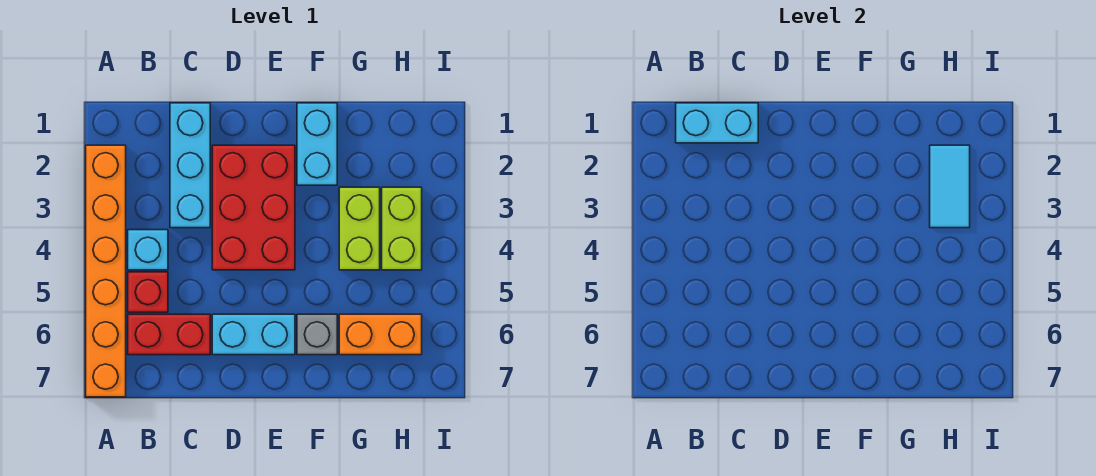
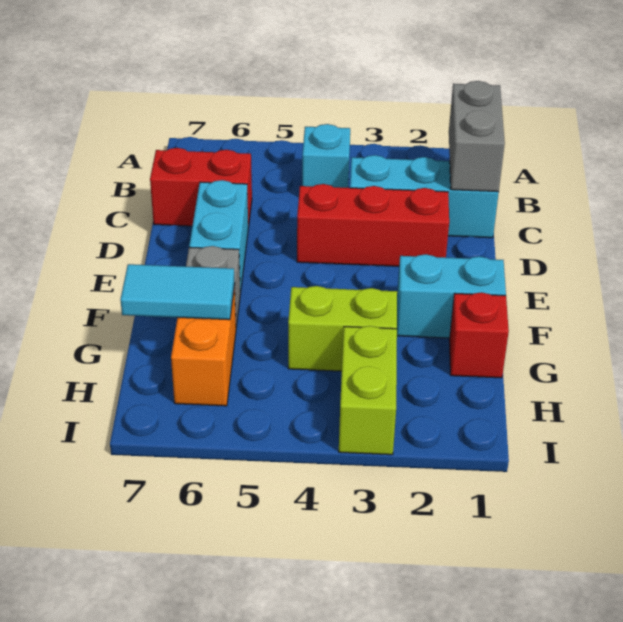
orange 1x6 brick [86,145,126,397] -> none
cyan 1x2 brick [676,103,758,143] -> grey 1x2 brick [449,81,505,192]
red 1x1 brick [128,272,168,312] -> red 1x1 brick moved to [449,292,509,378]
red 1x2 brick [128,314,210,355] -> red 1x2 brick turned to [150,148,252,228]
red 2x3 brick [212,145,295,270] -> red 1x3 brick [297,184,449,266]
cyan 1x2 tile [930,145,970,228] -> cyan 1x2 tile moved to [120,264,235,320]
lime 1x2 brick [382,187,422,270] -> lime 1x2 brick turned to [339,326,397,455]

